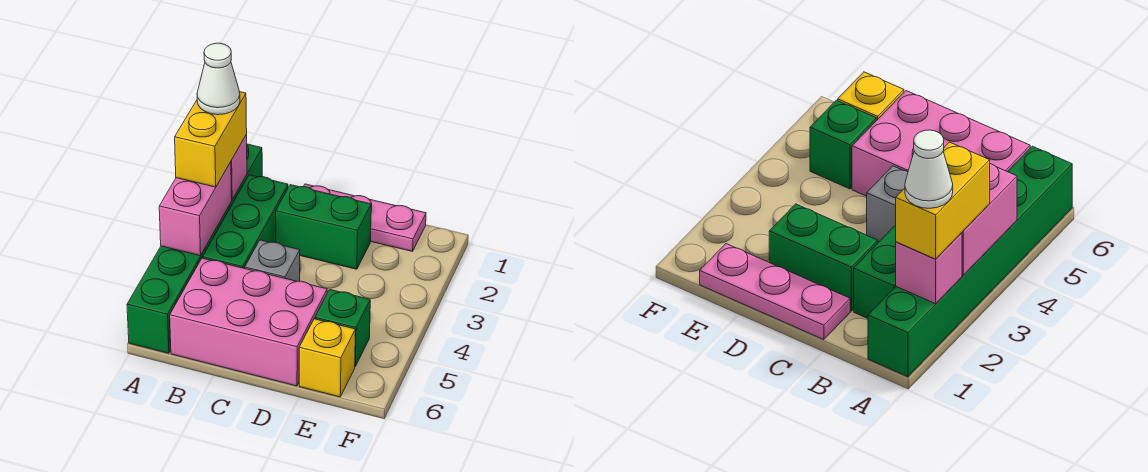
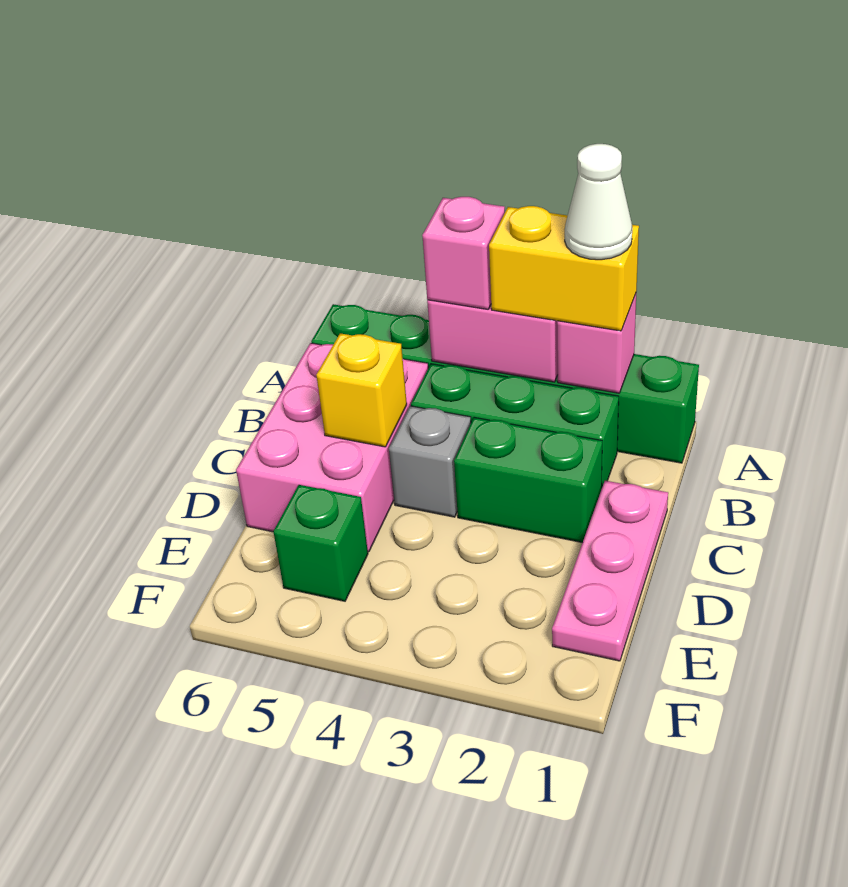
none -> pink 1x1 brick [422,197,505,309]
green 1x2 brick [276,185,371,269] -> green 1x2 brick turned to [454,417,602,543]
yellow 1x1 brick [299,319,355,397] -> yellow 1x1 brick moved to [316,333,407,447]

